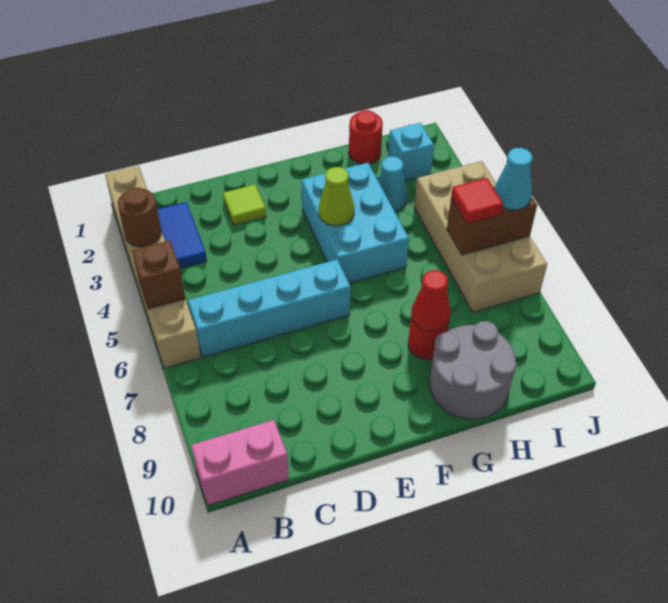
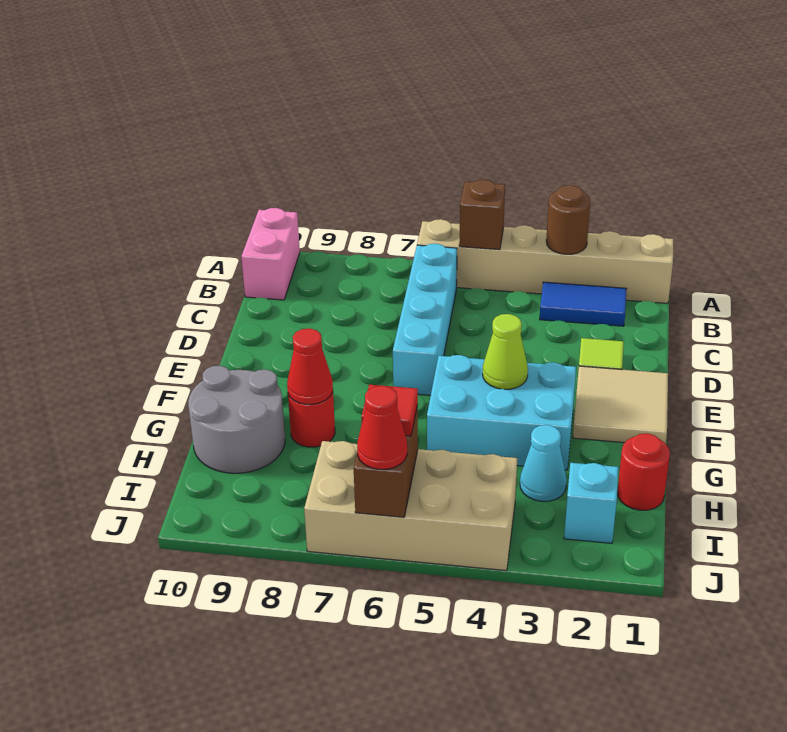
none -> tan 2x2 tile [573,366,668,444]
cyan 1x1 cone [494,148,533,210] -> red 1x1 cone [357,386,407,469]

